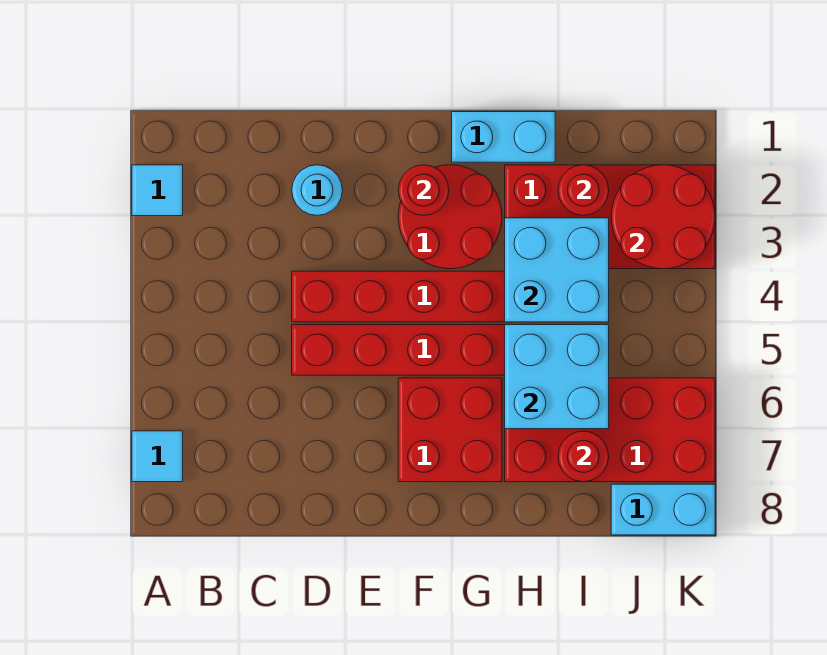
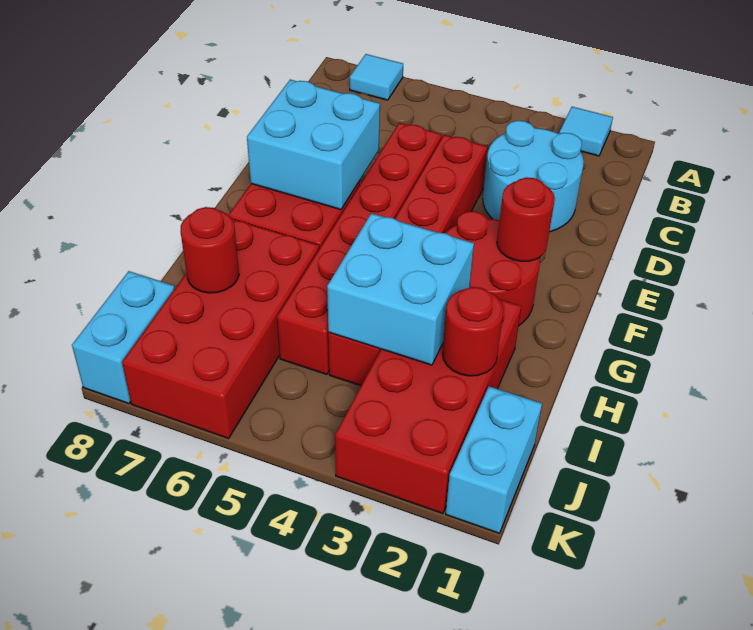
cyan 1x1 round brick [292,165,342,215] -> cyan 2x2 round brick [483,121,584,232]
cyan 1x2 brick [452,112,555,162] -> cyan 1x2 brick moved to [446,386,542,533]
cyan 2x2 brick [505,325,609,429] -> cyan 2x2 brick moved to [247,80,380,210]
red 2x2 round brick [611,165,715,269] -> none

